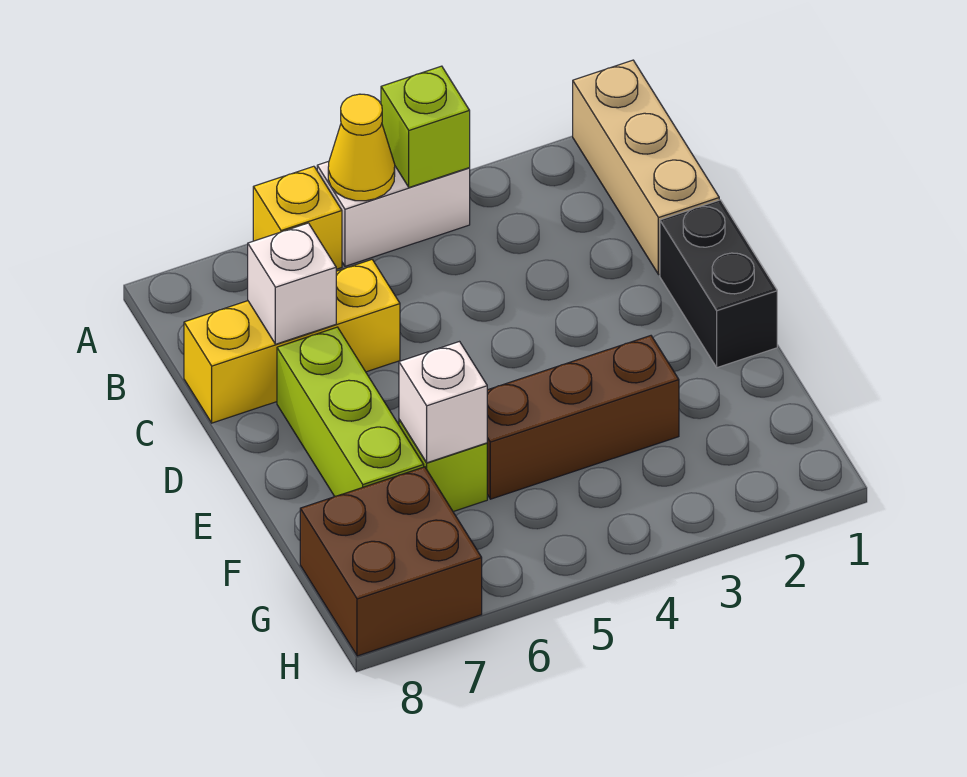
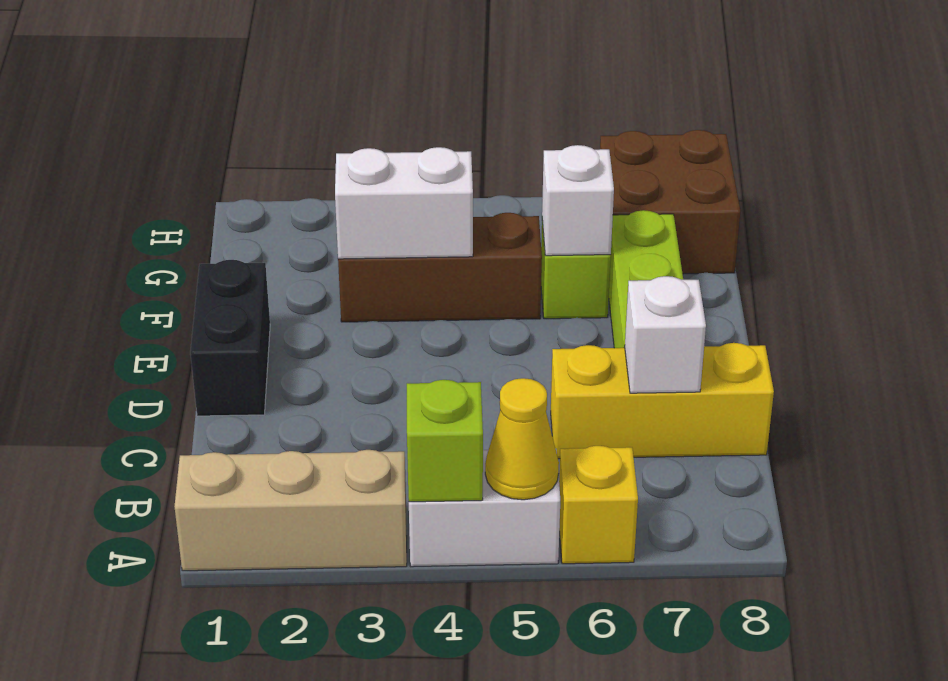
tan 1x3 brick [573,60,719,275] -> tan 1x3 brick turned to [175,450,407,571]
none -> white 1x2 brick [335,147,473,259]

